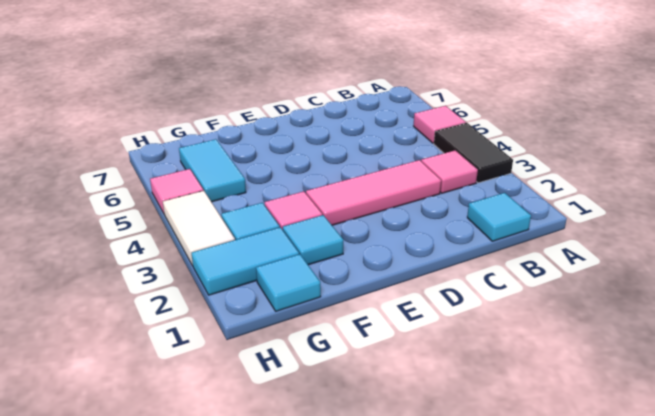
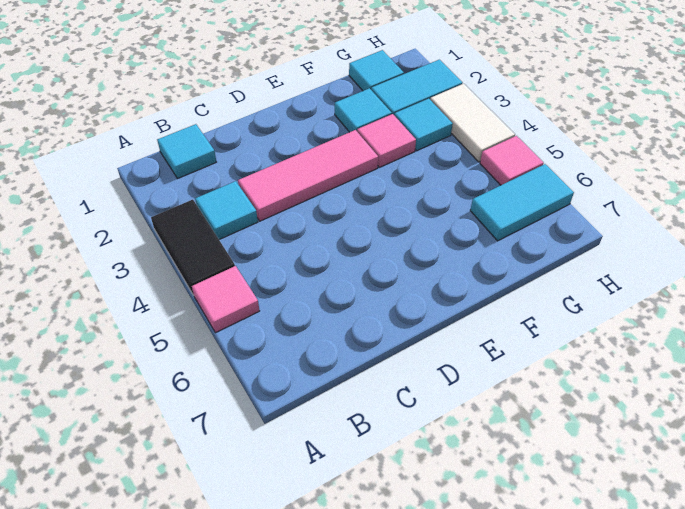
pink 1x1 tile [421,150,478,193] -> cyan 1x1 tile [195,181,258,239]
cyan 1x2 tile [179,139,246,202] -> cyan 1x2 tile turned to [470,164,574,241]

